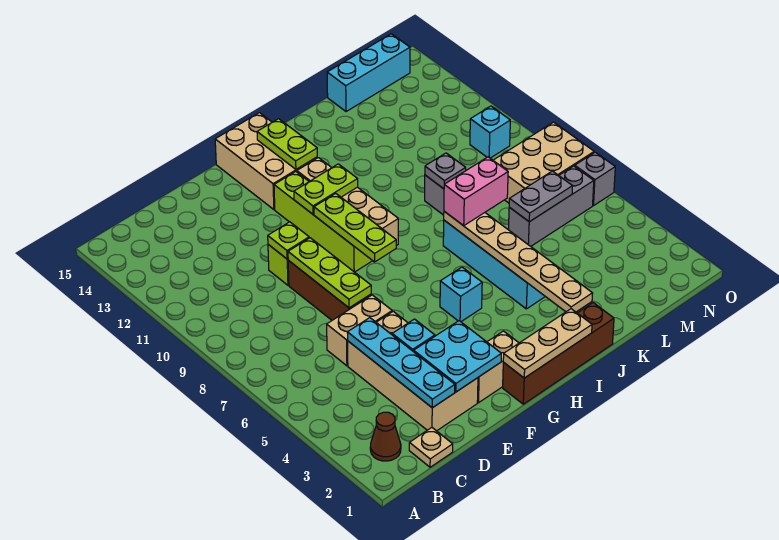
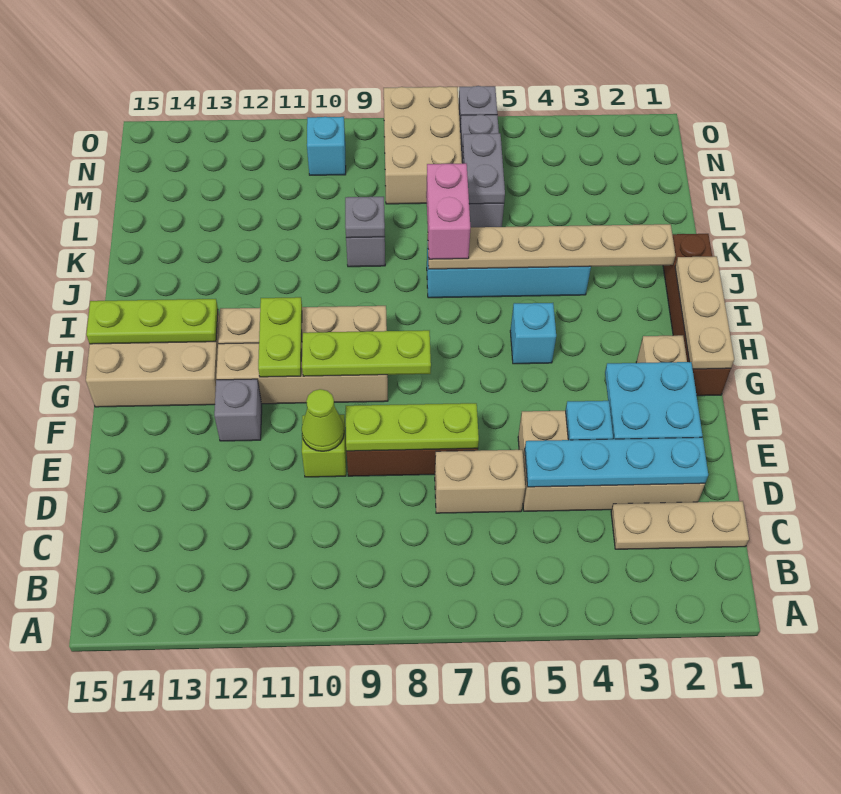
brown 1x1 cone [370,412,401,461] -> none
tan 1x1 plate [409,428,453,467] -> tan 1x3 plate [611,501,749,549]
tan 1x2 brick [327,295,392,366] -> tan 1x2 brick turned to [435,450,525,513]
lime 1x1 plate [268,222,309,259] -> lime 1x1 cone [302,389,344,451]
none -> grey 1x1 brick [214,379,262,441]
lime 1x4 brick [274,171,372,272] -> tan 1x4 brick [216,342,388,404]
lime 1x2 plate [257,119,317,169] -> lime 1x3 plate [86,299,218,344]
cyan 1x3 brick [327,34,410,112] -> none

